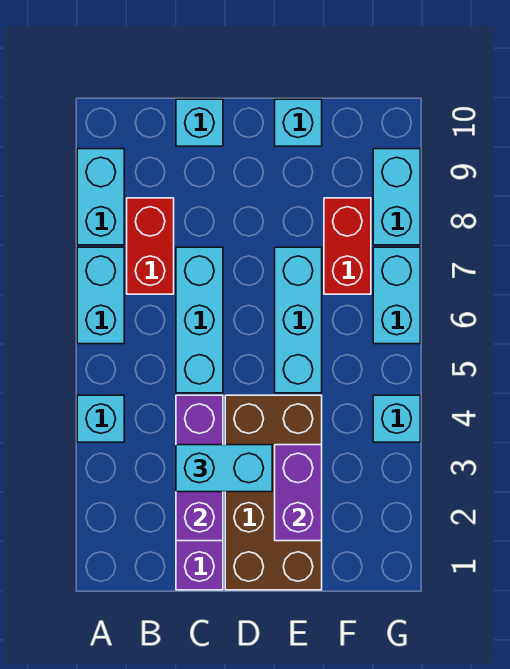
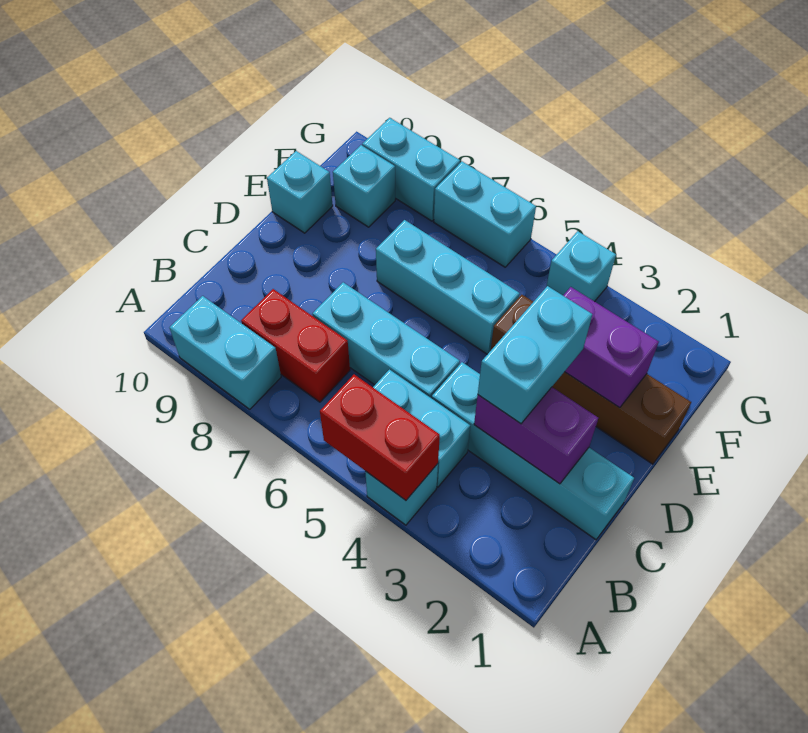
cyan 1x2 brick [77,247,124,344] -> cyan 1x2 brick moved to [373,370,470,487]
purple 1x4 brick [176,395,223,590] -> cyan 1x4 brick [432,362,634,540]
cyan 1x1 brick [176,99,223,146] -> cyan 1x1 brick moved to [333,145,395,227]
brown 2x4 brick [225,395,322,590] -> brown 1x4 brick [491,295,691,464]
red 1x2 brick [324,198,371,294] -> red 1x2 brick moved to [320,375,440,500]

